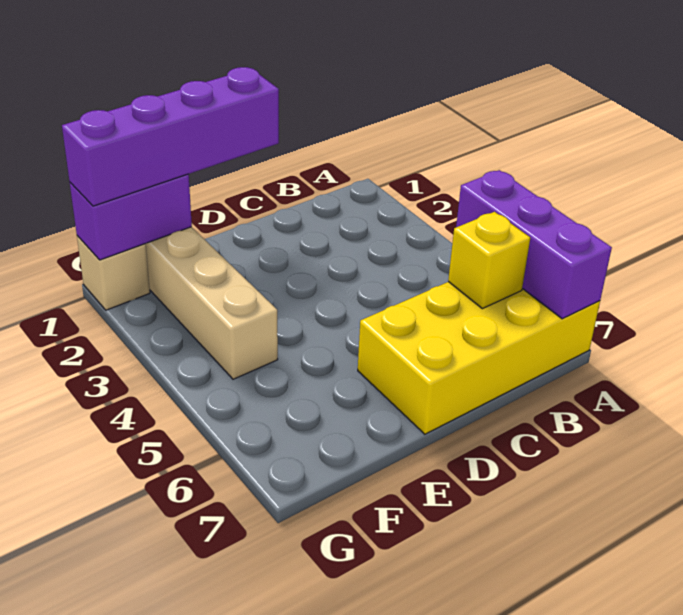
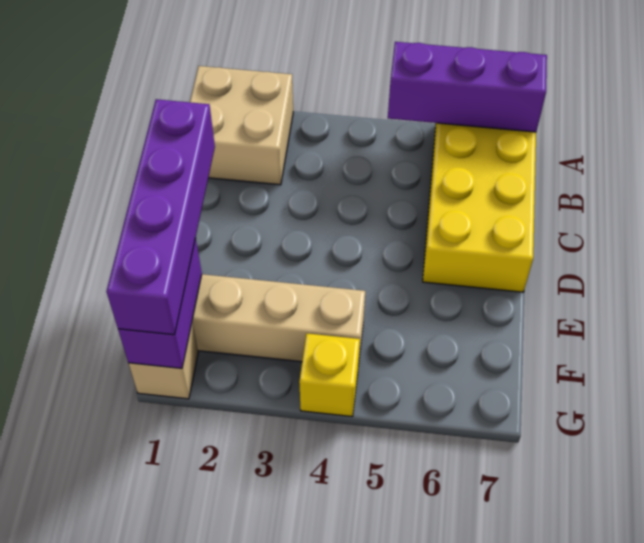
none -> tan 2x2 brick [190,66,293,185]
yellow 1x1 brick [448,212,530,309] -> yellow 1x1 brick moved to [299,333,360,417]

